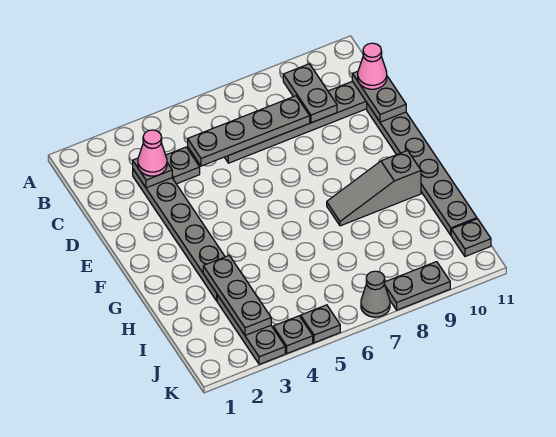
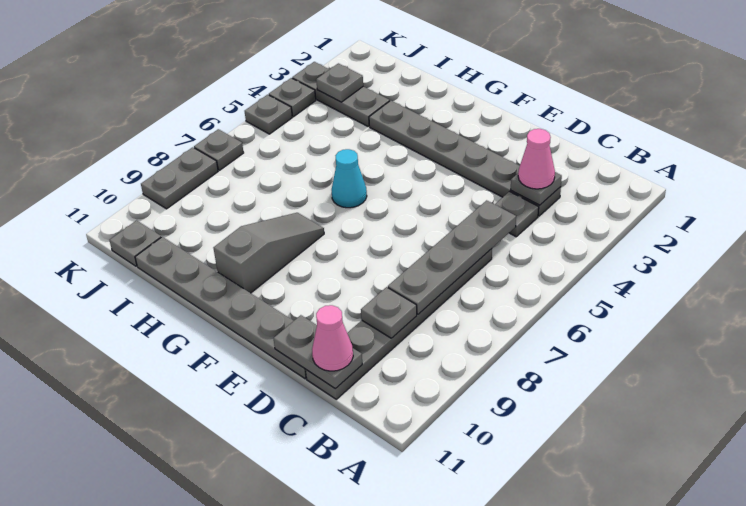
grey 1x2 plate [283,64,337,123] -> grey 1x1 plate [361,287,417,338]
none -> cyan 1x1 cone [332,149,367,208]
grey 1x3 plate [203,256,271,335] -> grey 1x1 plate [316,63,363,102]
grey 1x1 cone [361,271,390,317] -> grey 1x1 plate [194,129,244,170]

